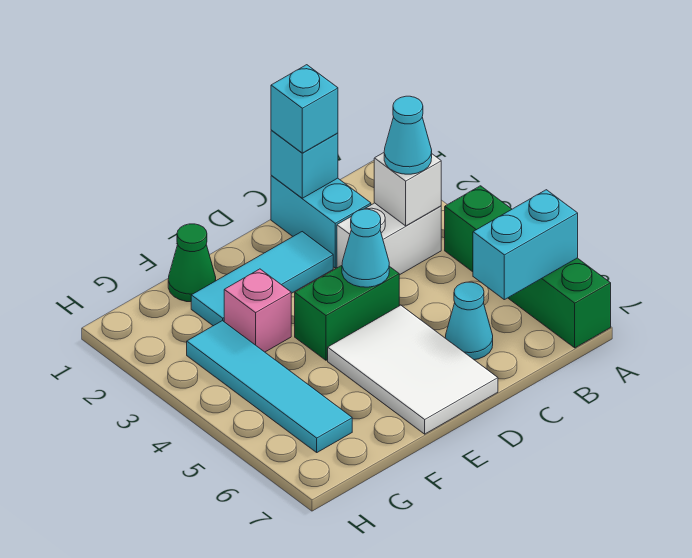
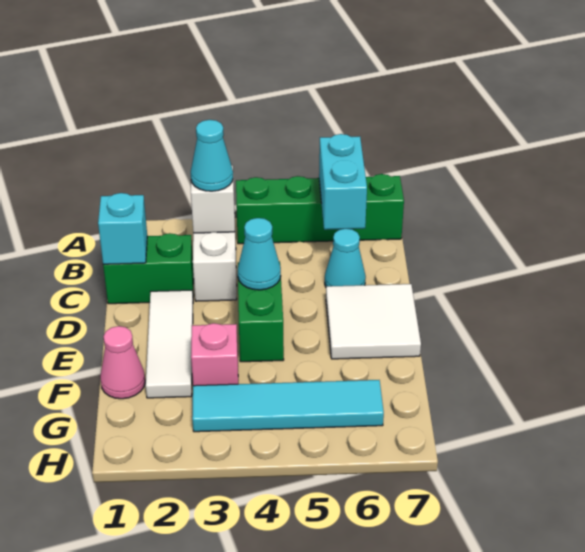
cyan 1x2 brick [271,175,371,268] -> green 1x2 brick [103,233,194,304]
cyan 1x1 brick [271,65,338,153] -> none
cyan 1x3 tile [191,232,333,326] -> white 1x3 tile [146,290,193,398]
white 2x3 tile [328,305,498,434] -> white 2x2 tile [326,284,421,359]
green 1x1 cone [168,224,216,302] -> pink 1x1 cone [100,326,145,399]

